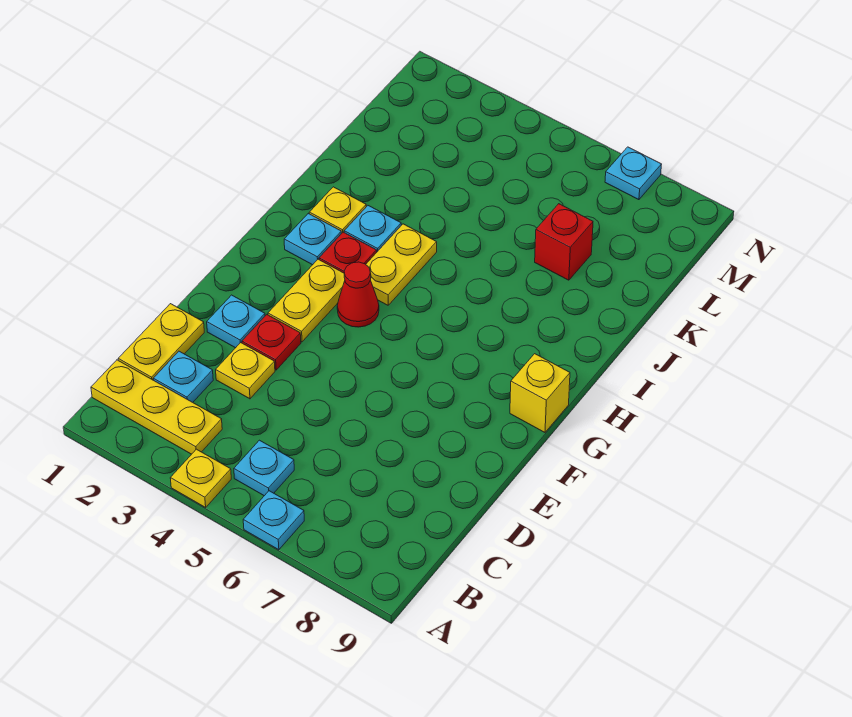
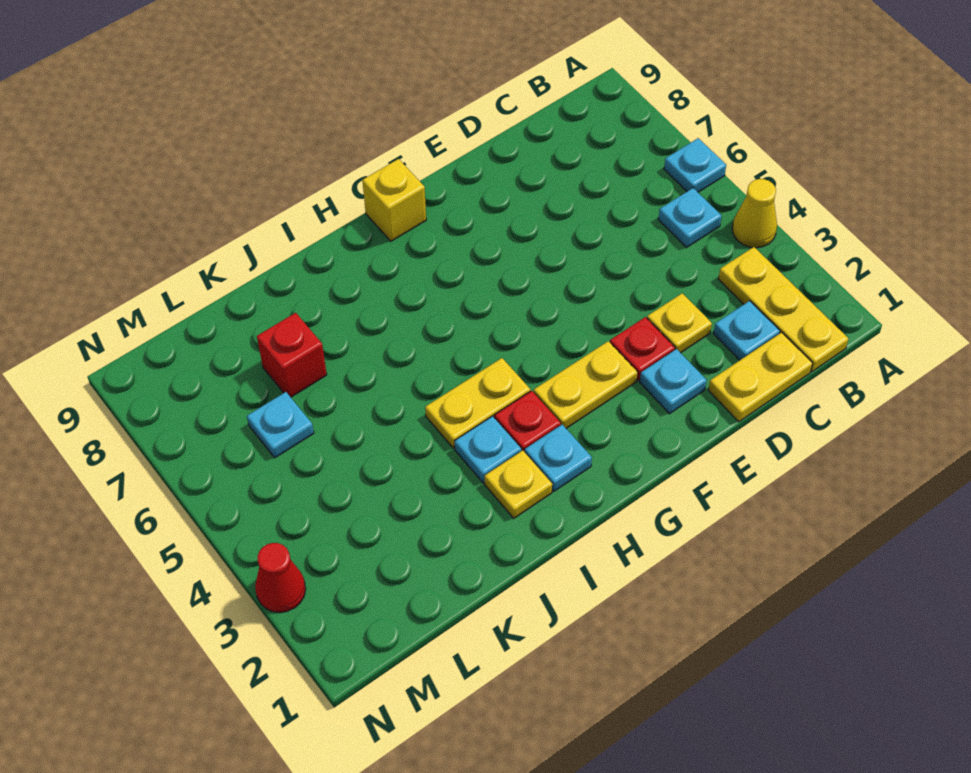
yellow 1x1 plate [170,449,231,507] -> yellow 1x1 cone [732,179,777,248]
red 1x1 cone [337,262,379,327] -> red 1x1 cone moved to [255,543,306,612]
cyan 1x1 plate [605,147,662,200] -> cyan 1x1 plate moved to [247,392,314,458]

